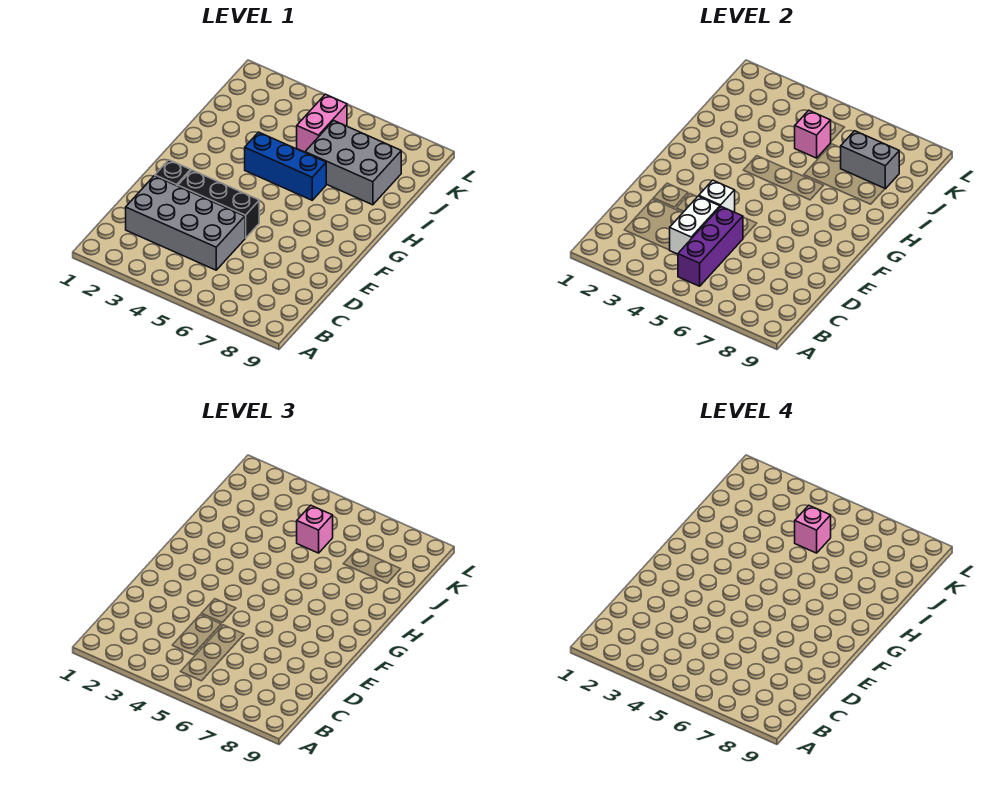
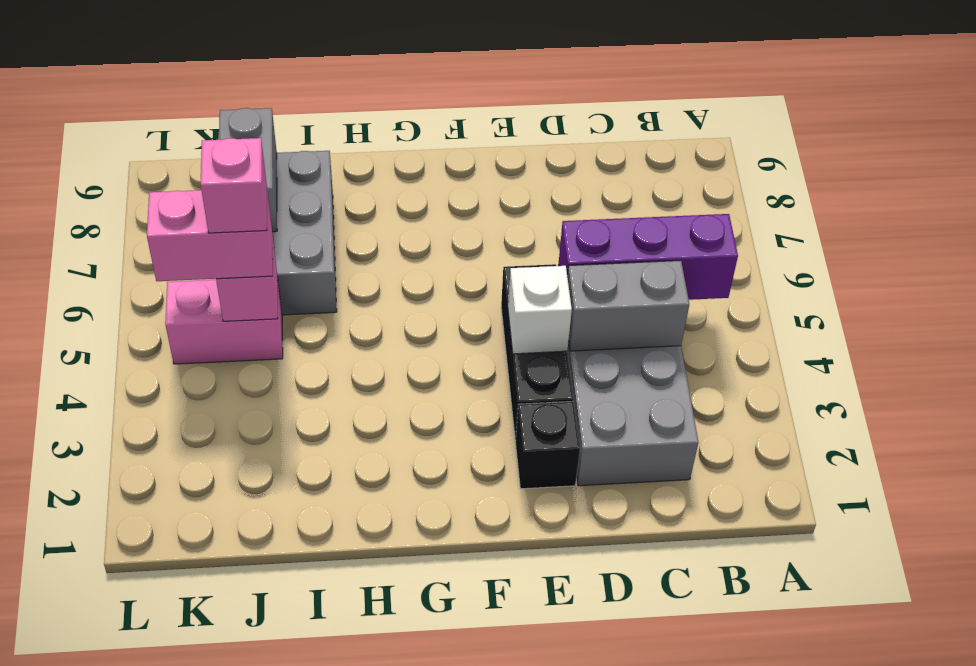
white 1x2 brick [670,196,720,254] -> grey 1x2 brick [567,260,689,351]
blue 1x3 brick [245,132,326,200] -> none
pink 1x1 brick [297,505,333,553] -> pink 1x2 brick [147,190,273,281]

